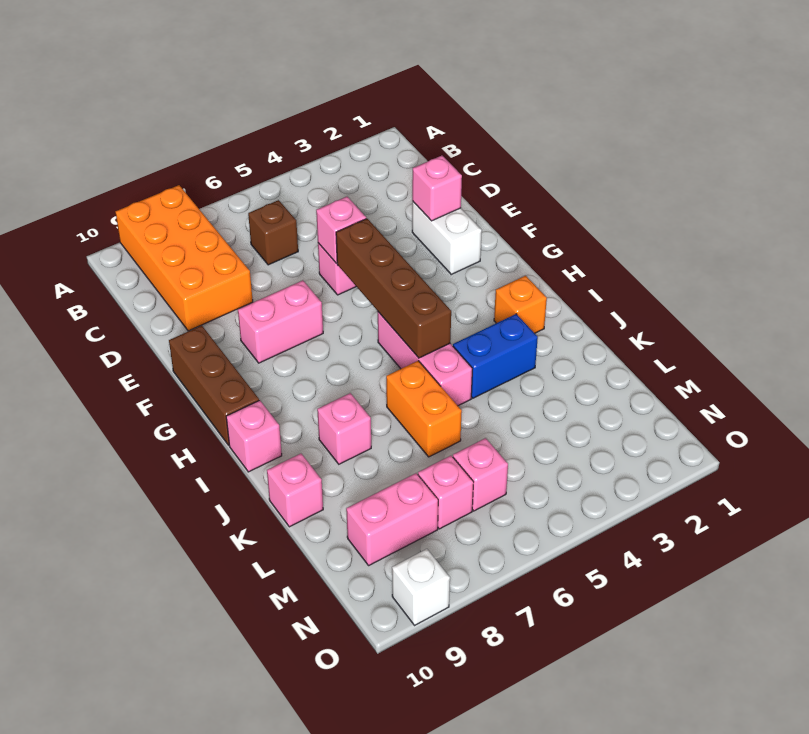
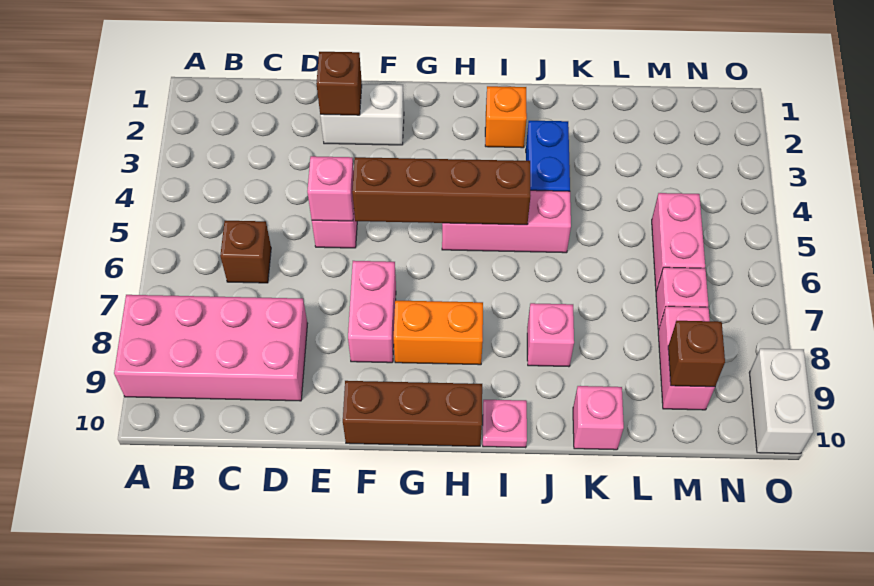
orange 2x4 brick [115,185,253,331] -> pink 2x4 brick [114,295,307,401]
pink 1x1 brick [412,156,462,221] -> brown 1x1 brick [316,52,362,115]
pink 1x1 brick [226,400,282,472] -> pink 1x1 plate [483,400,527,448]
orange 1x2 brick [386,361,462,457] -> orange 1x2 brick moved to [394,301,483,365]
pink 1x1 brick [453,438,508,511] -> pink 1x2 brick [652,193,705,291]
none -> brown 1x1 brick [668,321,725,387]
white 1x1 brick [392,549,450,625] -> white 1x2 brick [749,349,813,454]

